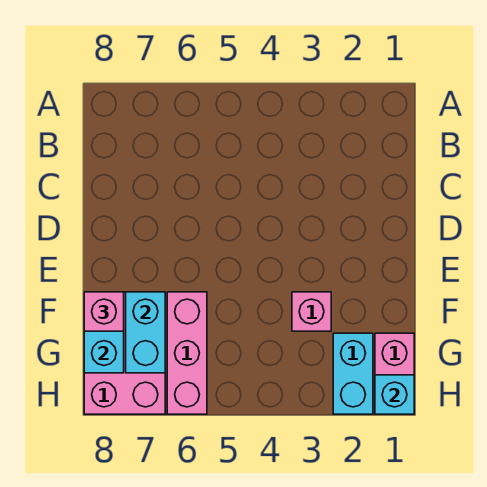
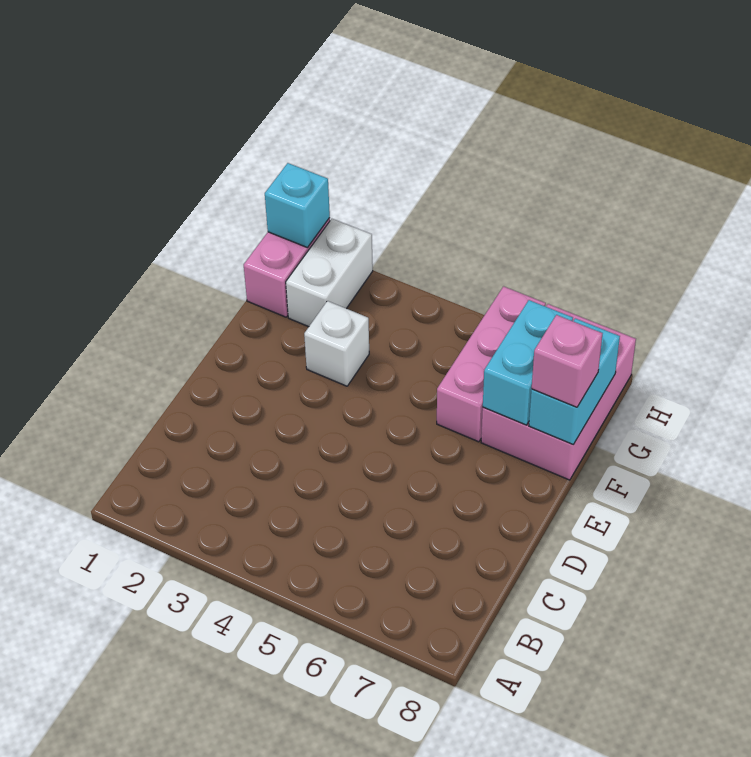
pink 1x1 brick [292,292,331,331] -> white 1x1 brick [304,301,369,386]
cyan 1x2 brick [333,333,373,414] -> white 1x2 brick [286,219,373,327]

